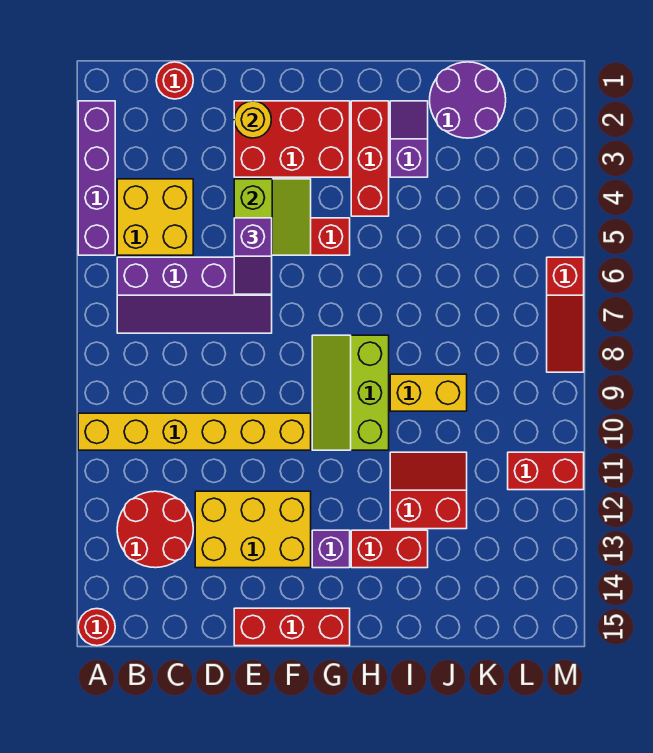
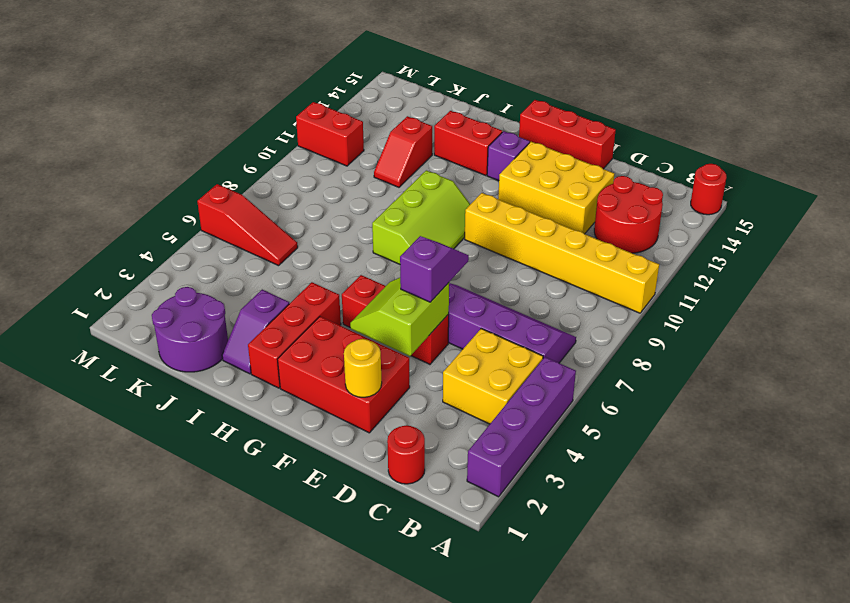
yellow 1x2 brick [390,374,467,411] -> none
red 2x2 slope [390,452,467,529] -> red 1x2 slope [374,116,432,187]
red 1x3 slope [547,257,584,372] -> red 1x3 slope turned to [197,184,298,266]

